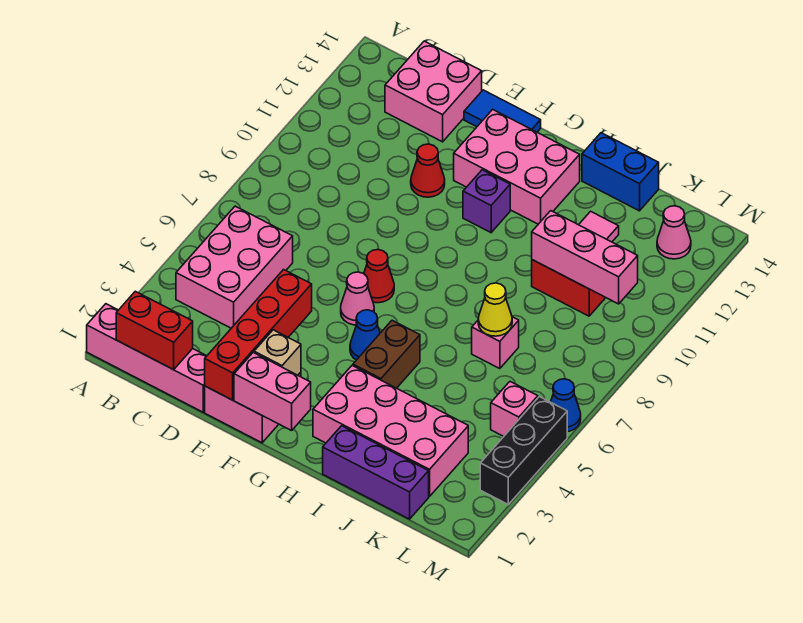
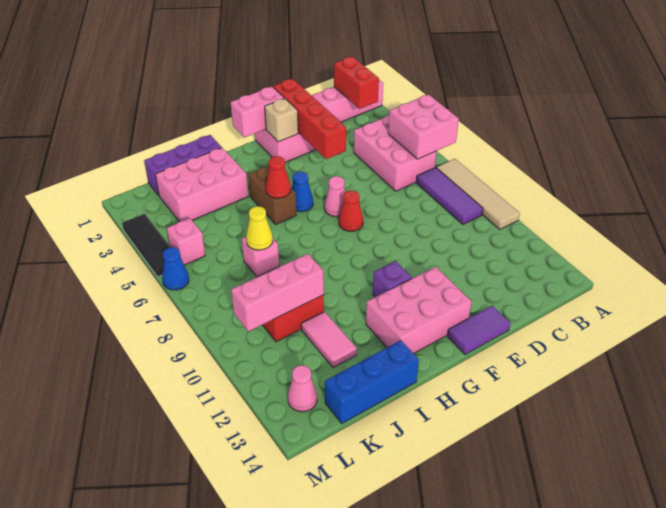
none -> tan 1x4 tile [436,159,520,230]
red 1x2 brick [116,291,193,370] -> red 1x2 brick turned to [334,56,379,109]
none -> purple 1x3 tile [416,168,483,225]
pink 2x2 brick [385,41,482,142] -> pink 2x2 brick moved to [388,94,459,159]
red 1x1 cone [411,144,445,197] -> red 1x1 cone moved to [266,156,291,198]
blue 1x2 tile [464,90,541,132] -> purple 1x2 tile [447,306,510,355]
pink 2x4 brick [313,365,468,497] -> pink 2x3 brick [155,148,248,222]
blue 1x2 brick [582,133,659,211] -> blue 1x3 brick [325,340,419,424]
black 1x3 brick [480,397,567,504] -> black 1x3 tile [122,214,170,277]

